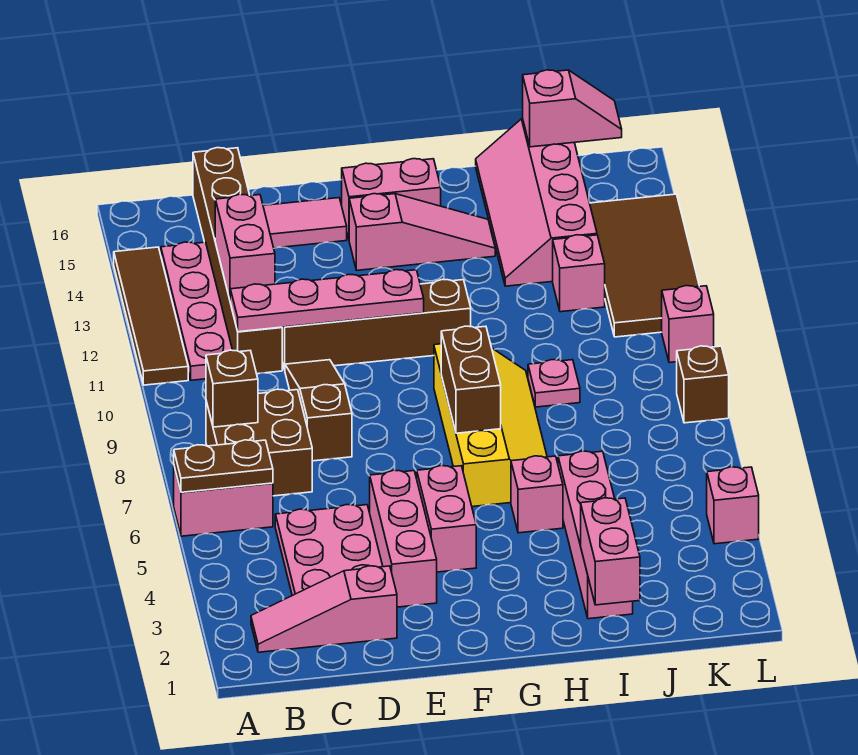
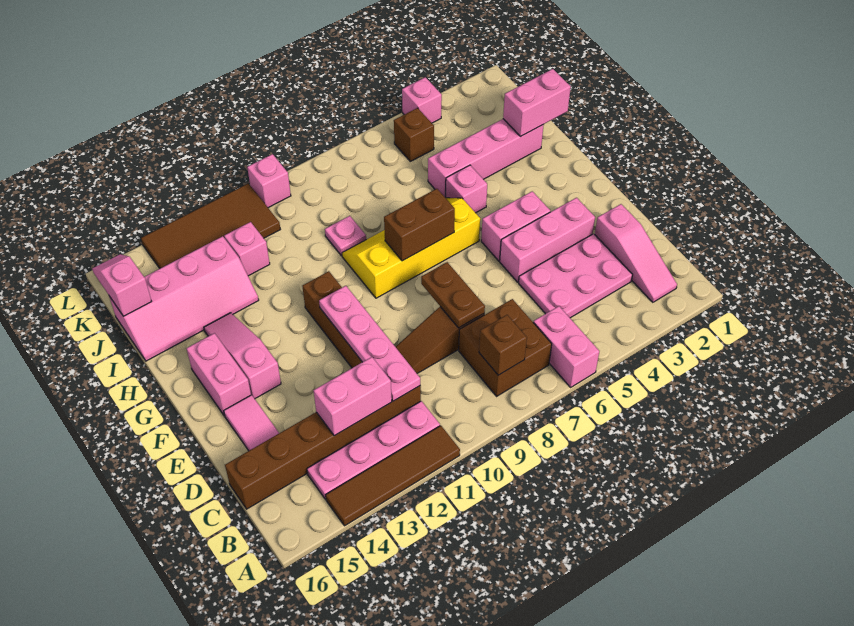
brown 1x2 plate [174,440,273,492] -> brown 1x2 plate moved to [421,262,485,328]
brown 1x1 brick [677,346,729,423] -> brown 1x1 brick moved to [394,108,434,161]

